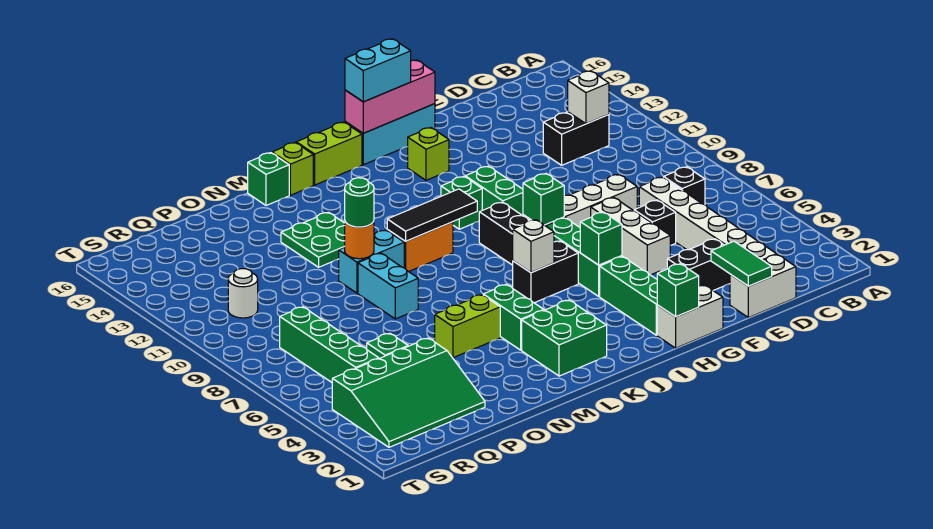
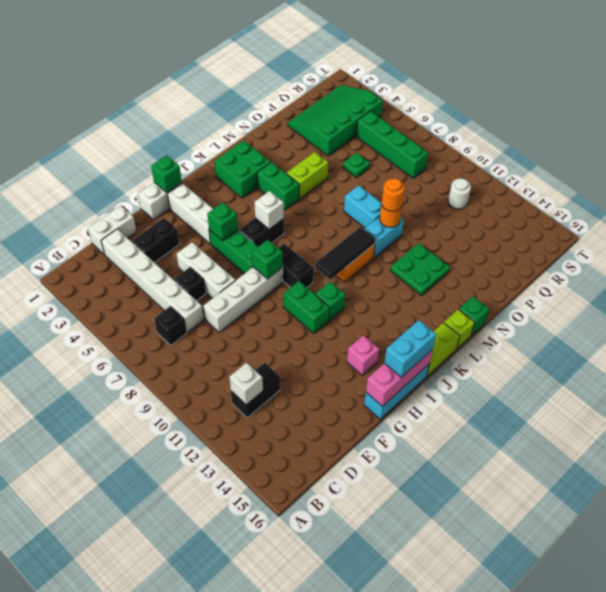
green 1x2 tile [711,241,772,286] -> none
green 1x3 brick [600,257,657,335] -> white 1x3 brick [168,183,213,244]
lime 1x1 brick [407,127,449,180] -> pink 1x1 brick [347,335,379,375]
green 1x1 round brick [345,178,374,227] -> orange 1x1 round brick [382,179,405,211]

